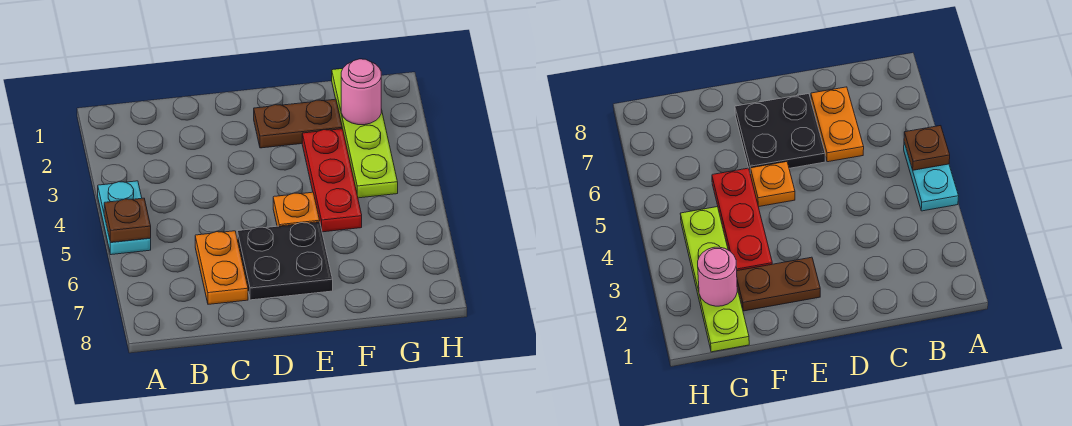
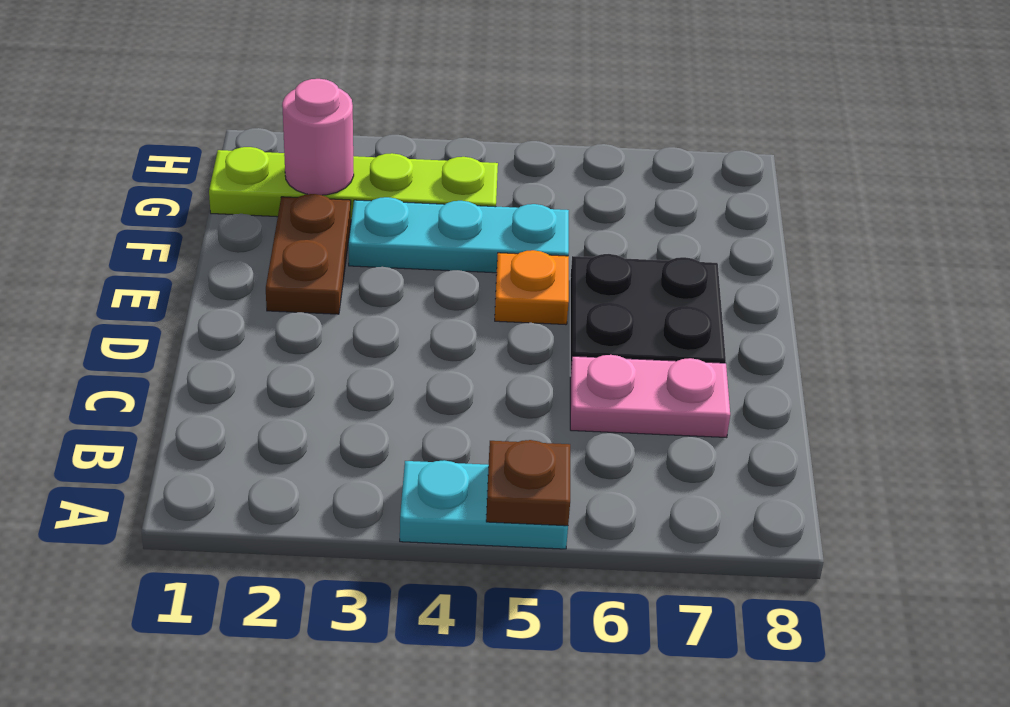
orange 1x2 plate [195,231,248,304] -> pink 1x2 plate [570,355,730,438]
red 1x3 plate [302,129,362,232] -> cyan 1x3 plate [348,197,569,273]

